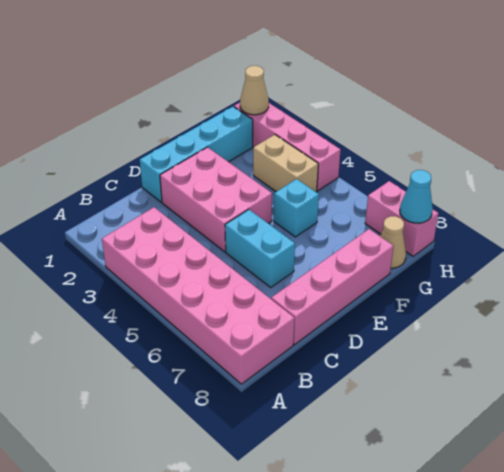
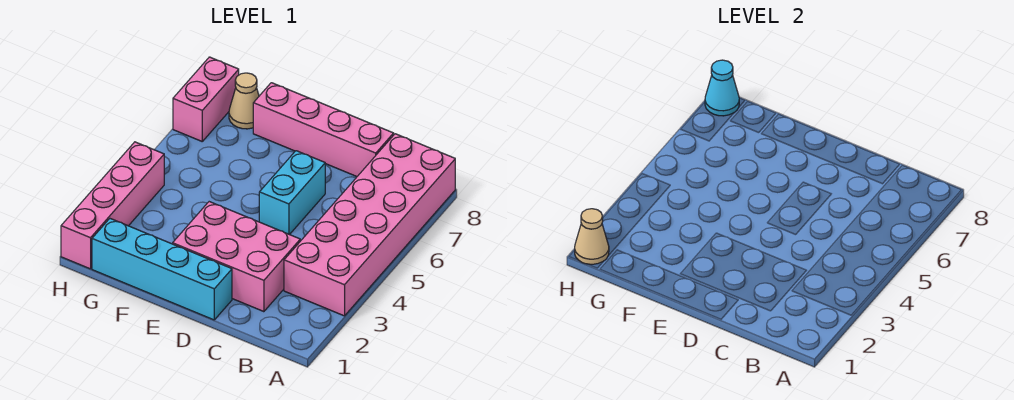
pink 2x3 brick [160,147,272,252] -> pink 2x3 brick turned to [173,202,300,312]
cyan 1x1 brick [274,179,319,237] -> none
tan 1x2 brick [253,135,318,192] -> none

